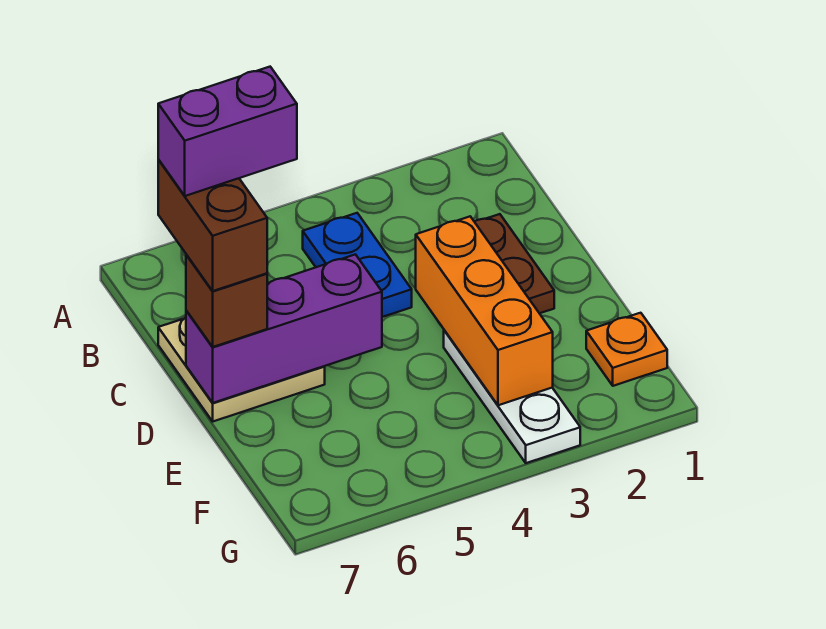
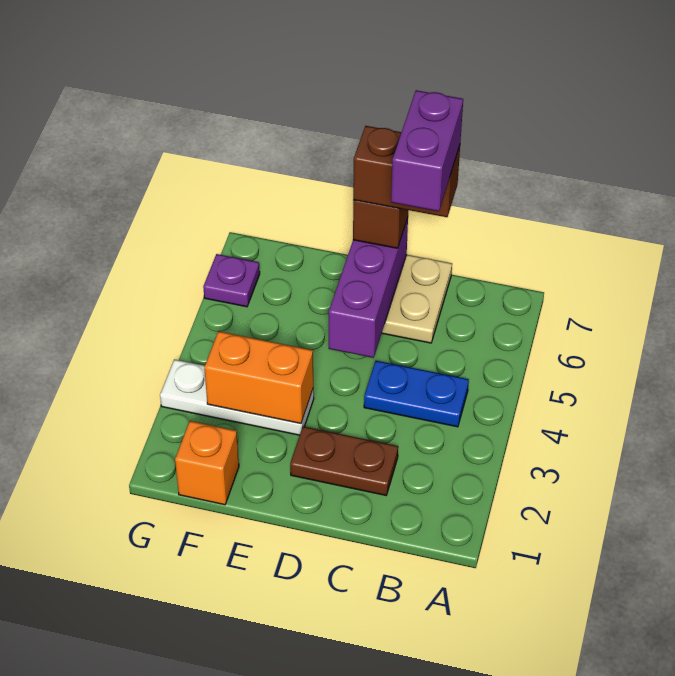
orange 1x3 brick [416,216,553,405] -> orange 1x2 brick [204,331,313,423]
orange 1x1 plate [586,313,667,386] -> orange 1x1 brick [175,421,239,505]
none -> purple 1x1 plate [203,254,260,307]

